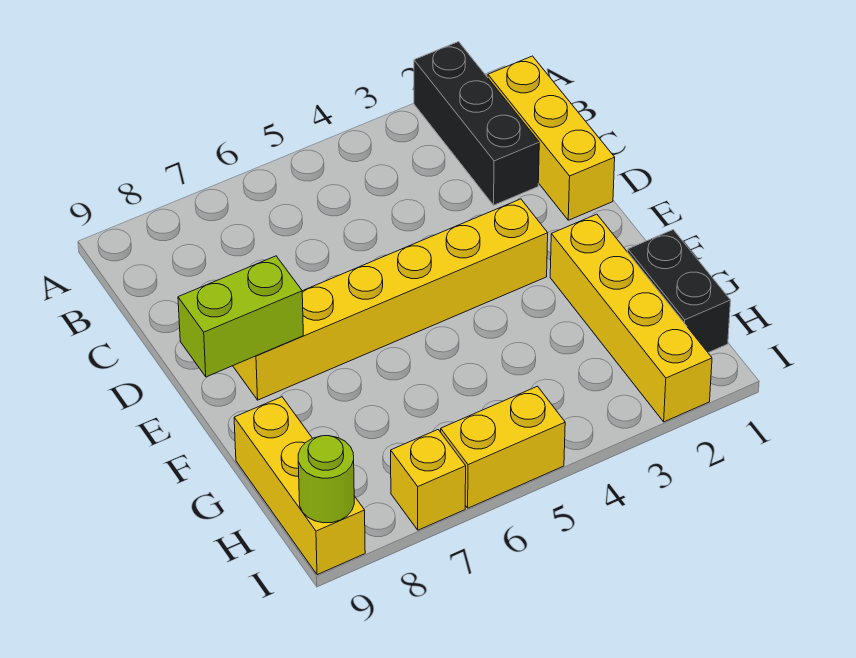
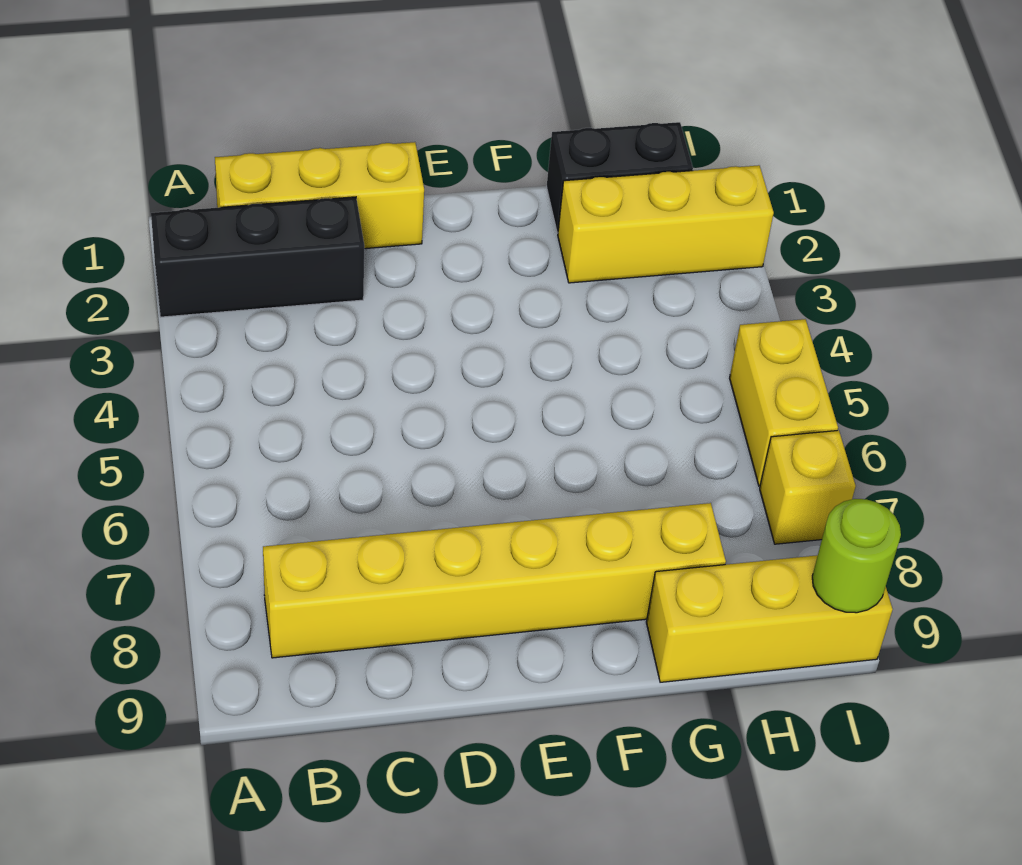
yellow 1x6 brick [233,199,548,400] -> yellow 1x6 brick turned to [263,503,726,658]
lime 1x2 brick [178,256,303,377] -> none
yellow 1x4 brick [550,214,712,422] -> yellow 1x3 brick [558,165,774,283]

